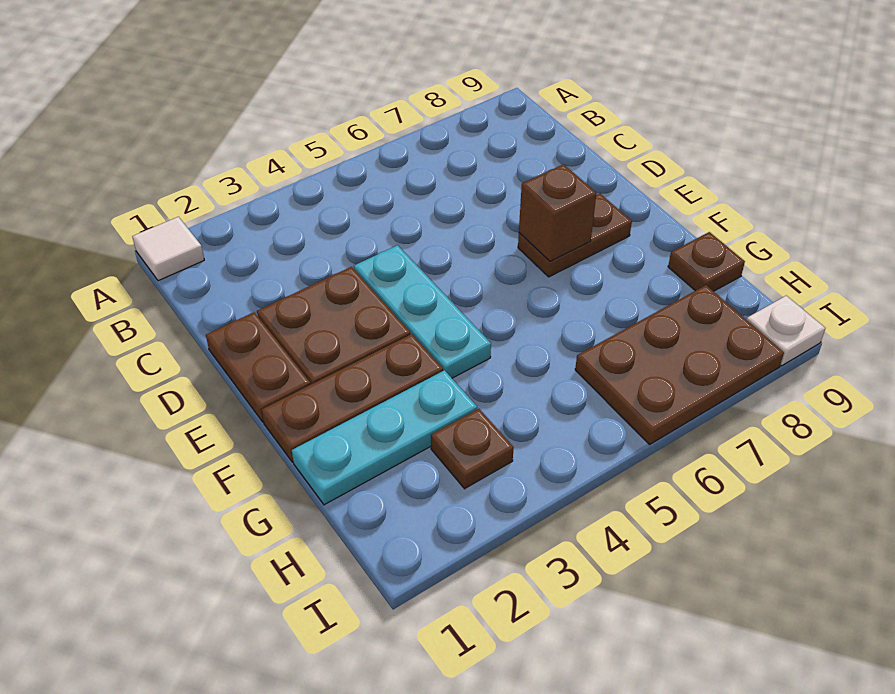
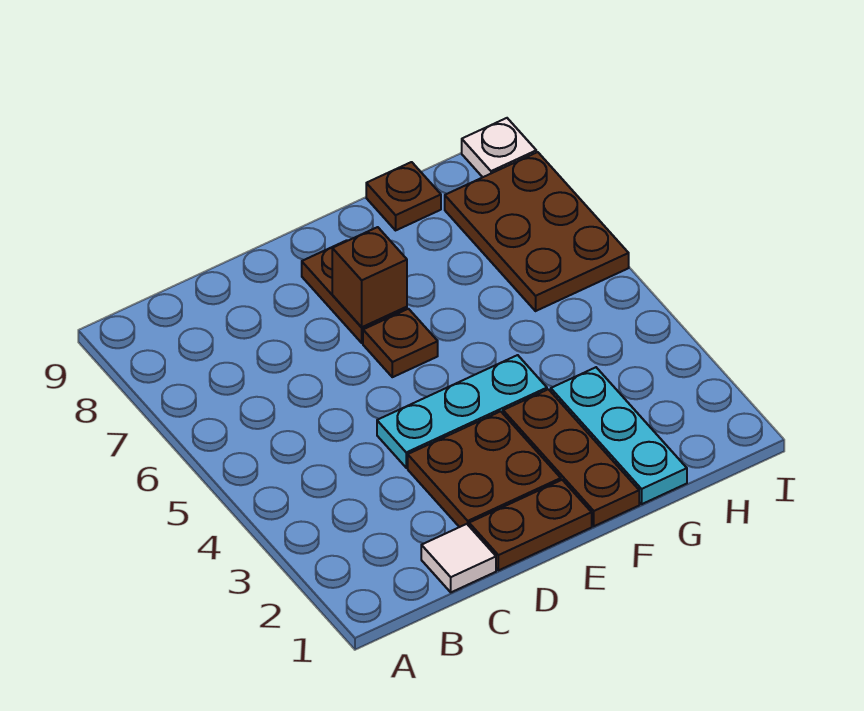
white 1x1 tile [132,217,204,281] -> white 1x1 tile moved to [421,524,496,592]
brown 1x1 plate [431,409,514,489] -> brown 1x1 plate moved to [363,309,438,377]

